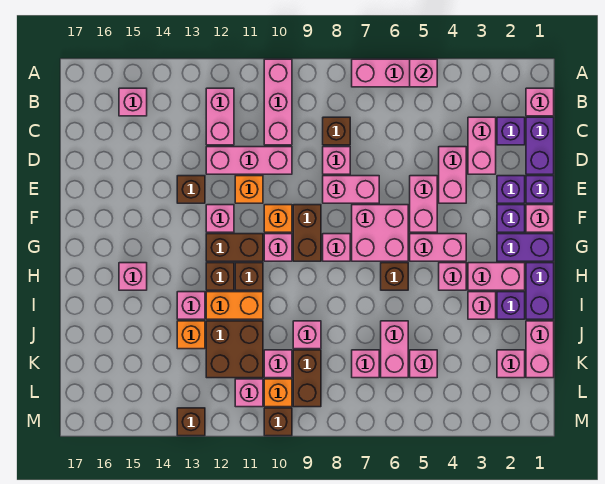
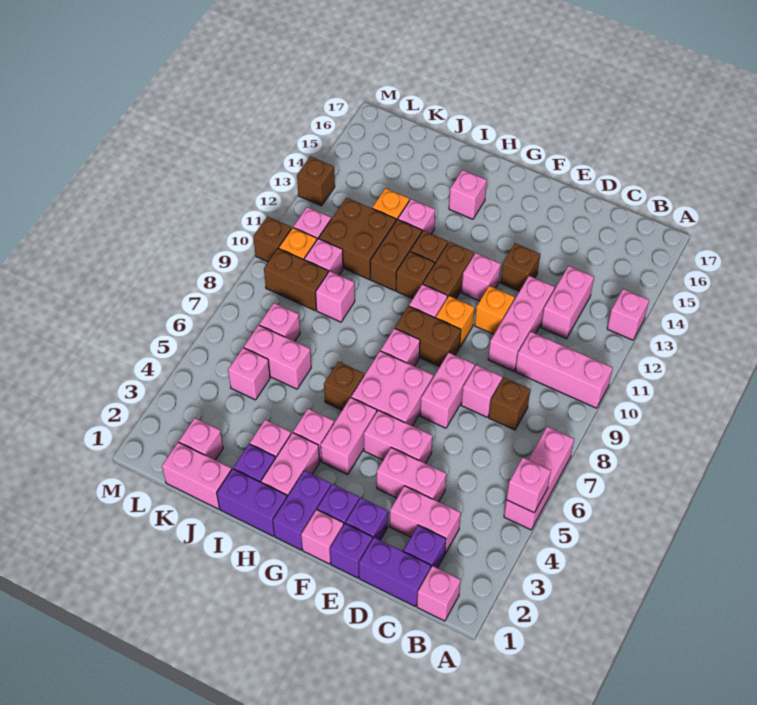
pink 1x2 brick [206,88,234,145] -> pink 1x2 brick turned to [541,266,594,339]
pink 1x1 brick [119,88,147,116] -> pink 1x1 brick moved to [607,289,649,340]
orange 1x2 brick [206,292,263,319] -> brown 1x2 brick [370,219,422,291]

